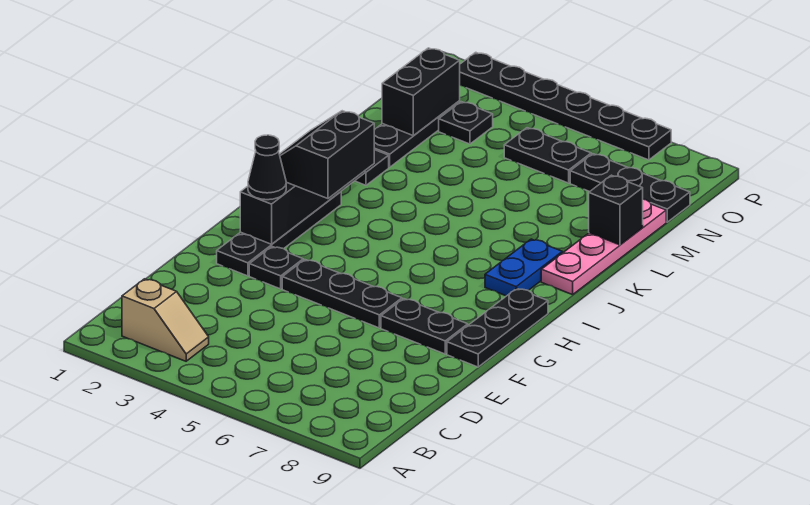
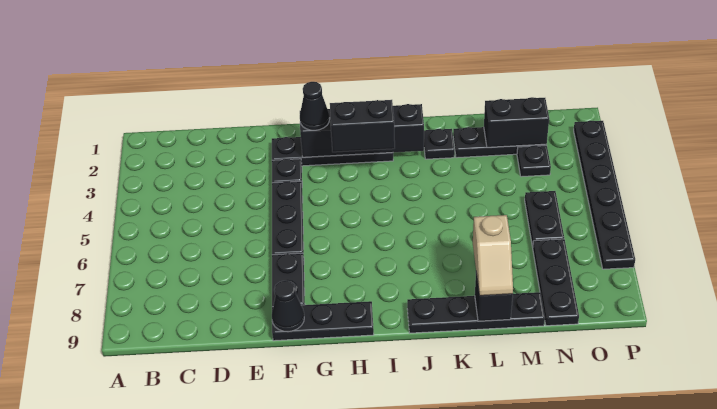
tan 1x2 slope [122,279,209,361] -> tan 1x2 slope moved to [473,215,513,296]
none -> black 1x1 cone [272,281,304,332]
blue 1x2 plate [485,239,562,296] -> none
pink 1x4 plate [541,199,666,295] -> black 1x4 plate [407,292,545,333]

